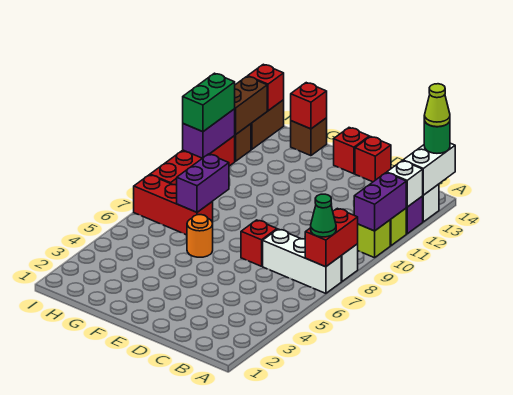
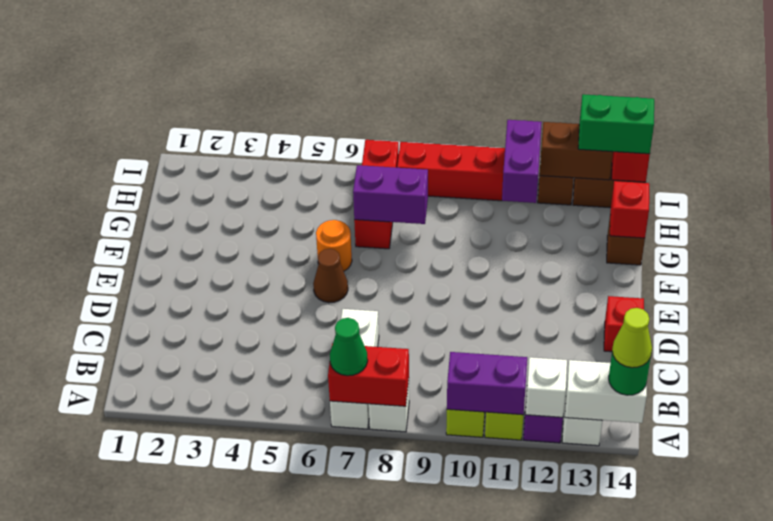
red 1x1 brick [241,220,277,266] -> none
none -> brown 1x1 cone [313,249,348,303]
red 1x1 brick [334,128,369,174] -> none
purple 1x2 brick [183,109,235,158] -> purple 1x2 brick turned to [502,120,542,203]
green 1x2 brick [183,73,235,132] -> green 1x2 brick moved to [578,94,654,154]

